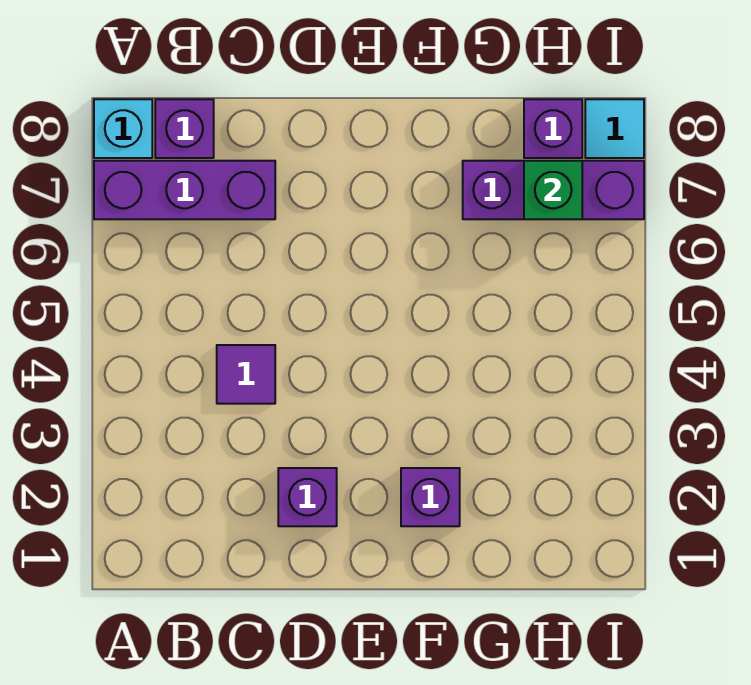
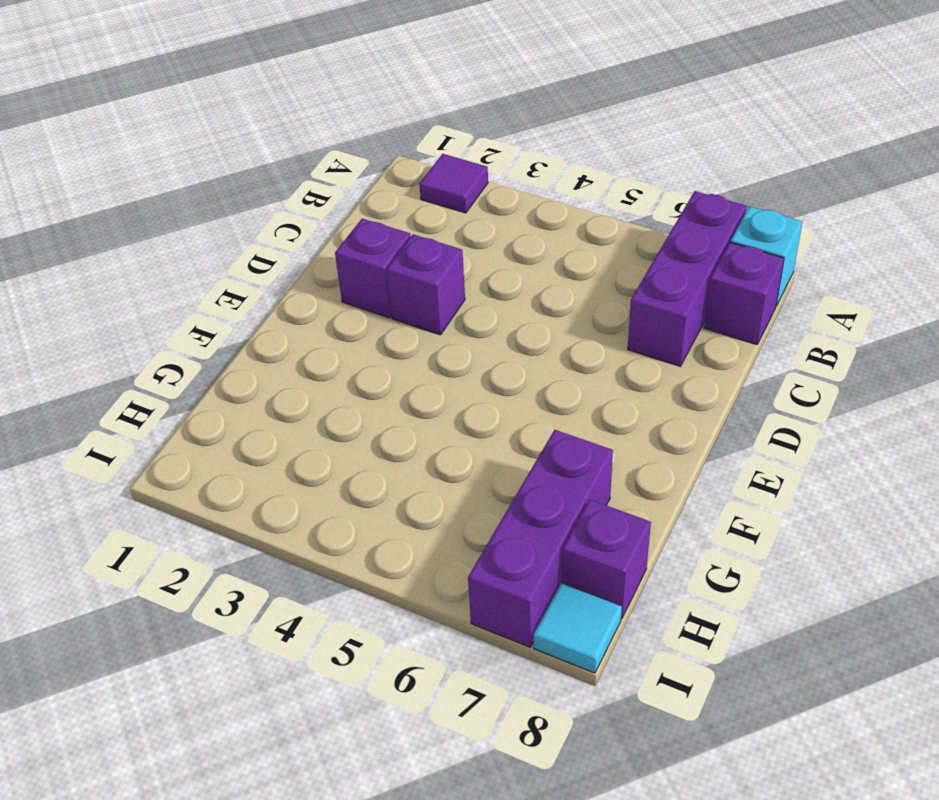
purple 1x1 tile [217,345,275,404] -> purple 1x1 tile moved to [419,154,488,213]
purple 1x1 brick [401,468,460,526] -> purple 1x1 brick moved to [387,234,465,335]
green 1x1 brick [524,161,582,219] -> none

